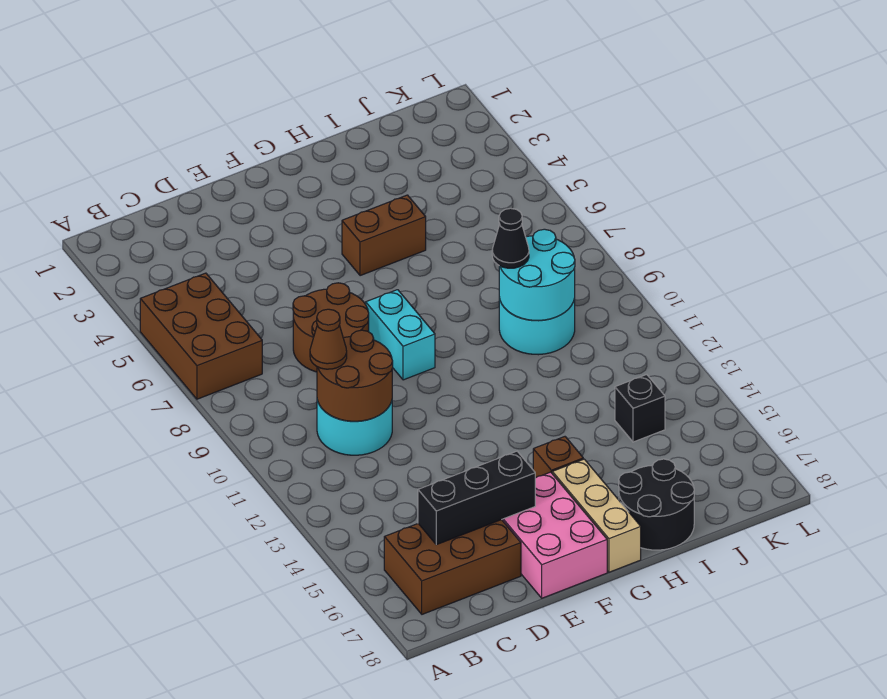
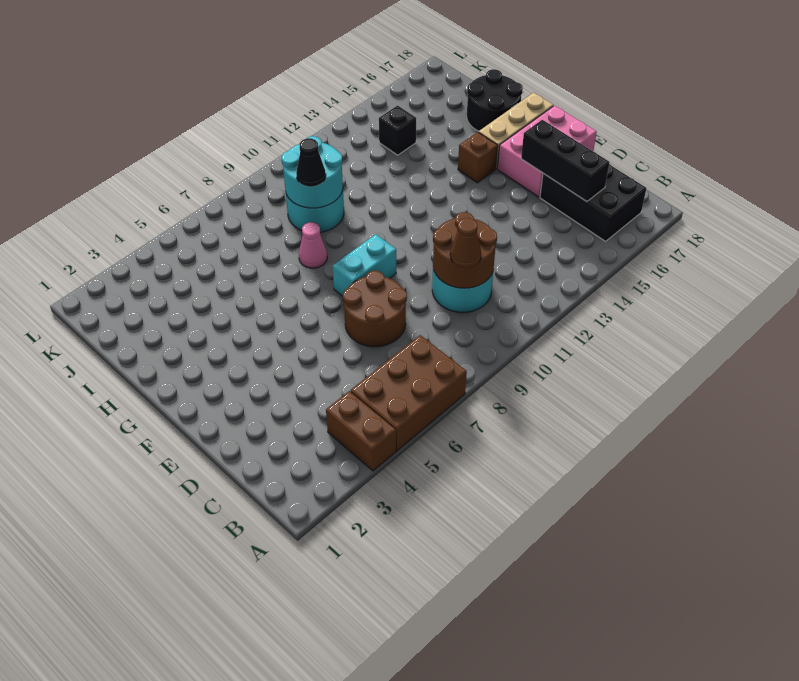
brown 2x3 brick [384,520,521,614] -> black 2x3 brick [540,164,646,241]
brown 1x2 brick [342,195,426,276] -> brown 1x2 brick moved to [326,391,396,471]
none -> pink 1x1 cone [299,222,327,268]

